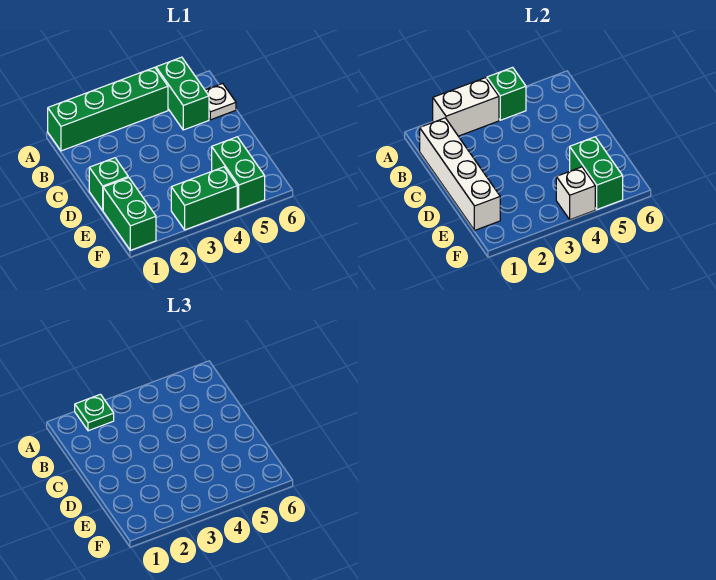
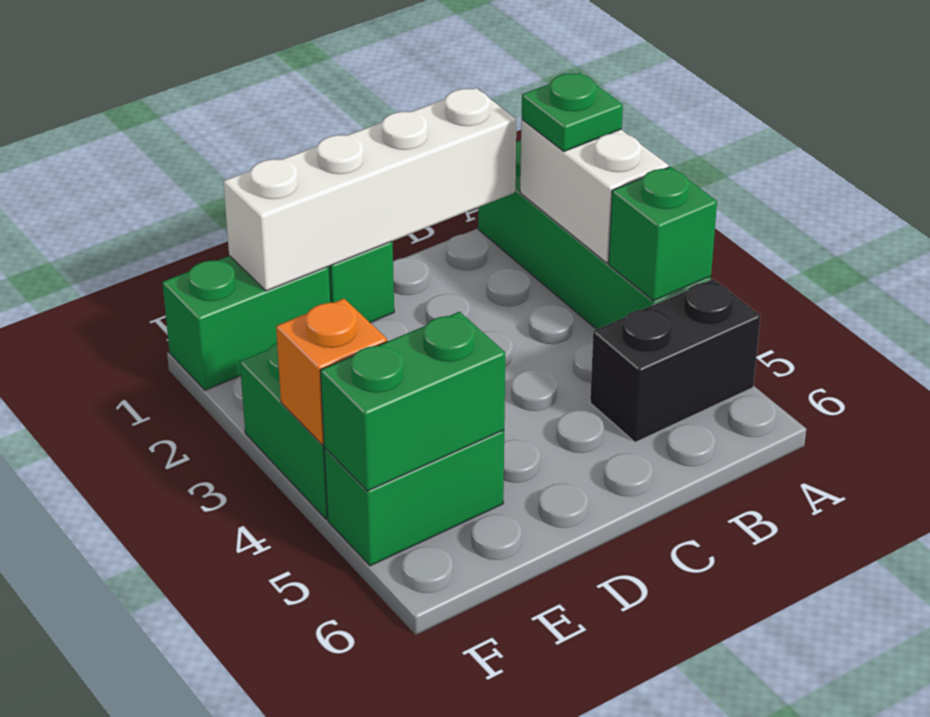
green 1x2 brick [156,57,209,130] -> black 1x2 brick [590,279,760,442]
white 1x1 plate [205,83,236,120] -> none
white 1x1 brick [556,167,595,220] -> orange 1x1 brick [276,299,387,445]

